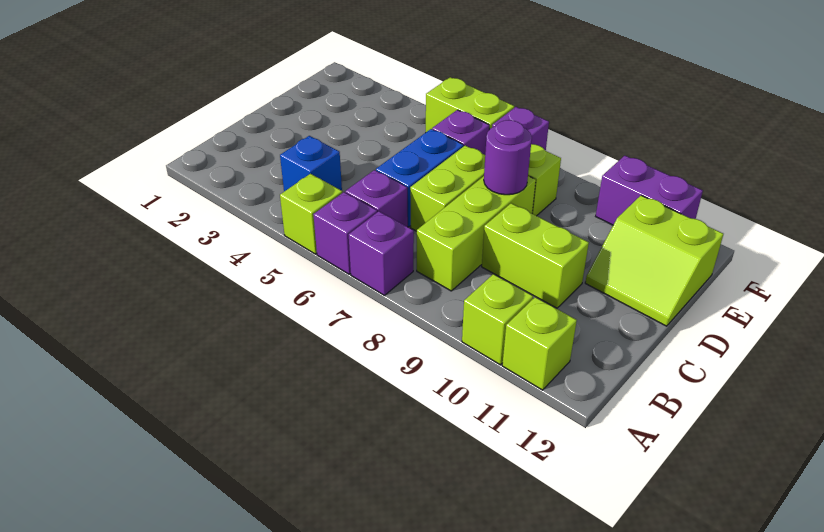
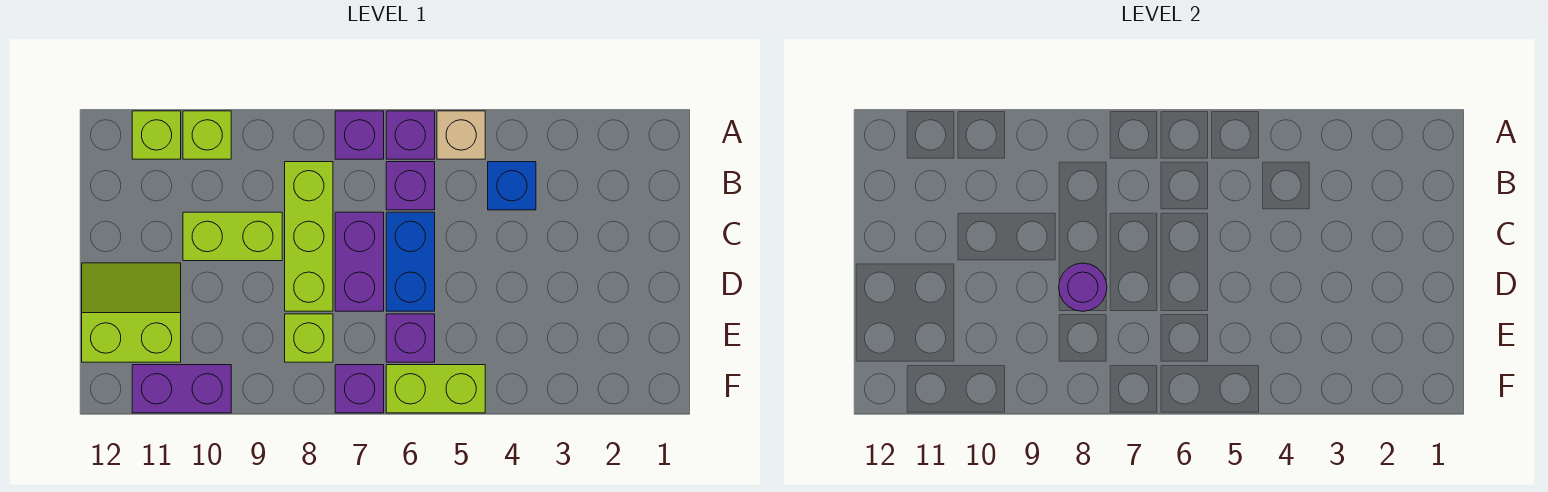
lime 1x1 brick [280,174,342,254] -> tan 1x1 brick [437,111,485,159]
lime 1x2 brick [410,146,485,231] -> purple 1x2 brick [335,212,384,311]

